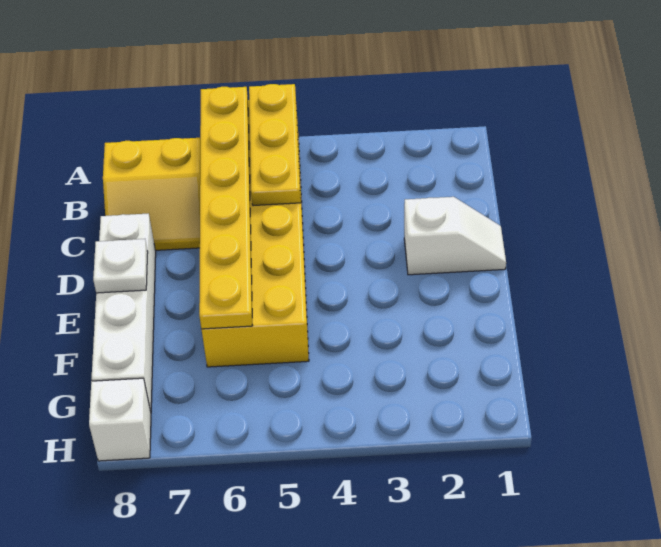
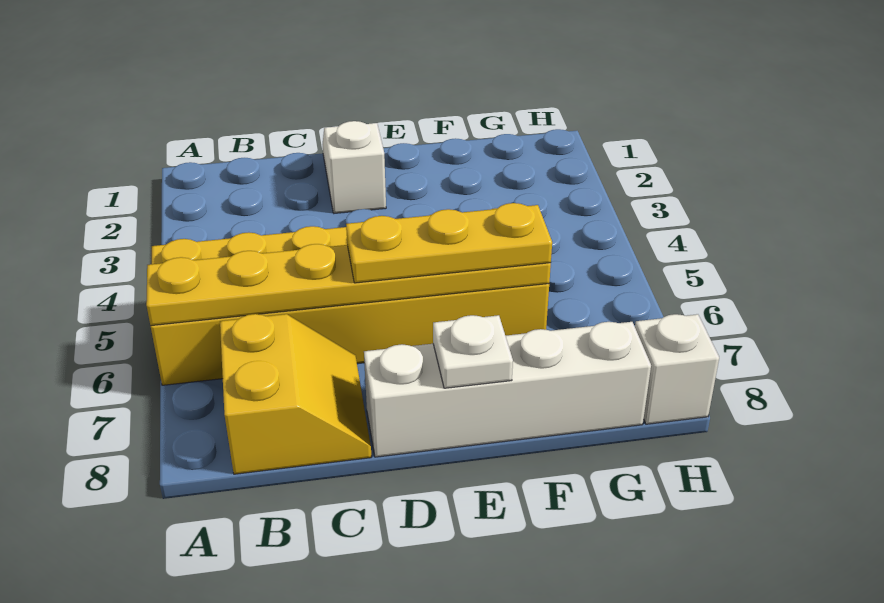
yellow 1x3 plate [249,84,301,206] -> yellow 1x3 plate moved to [346,203,552,283]

